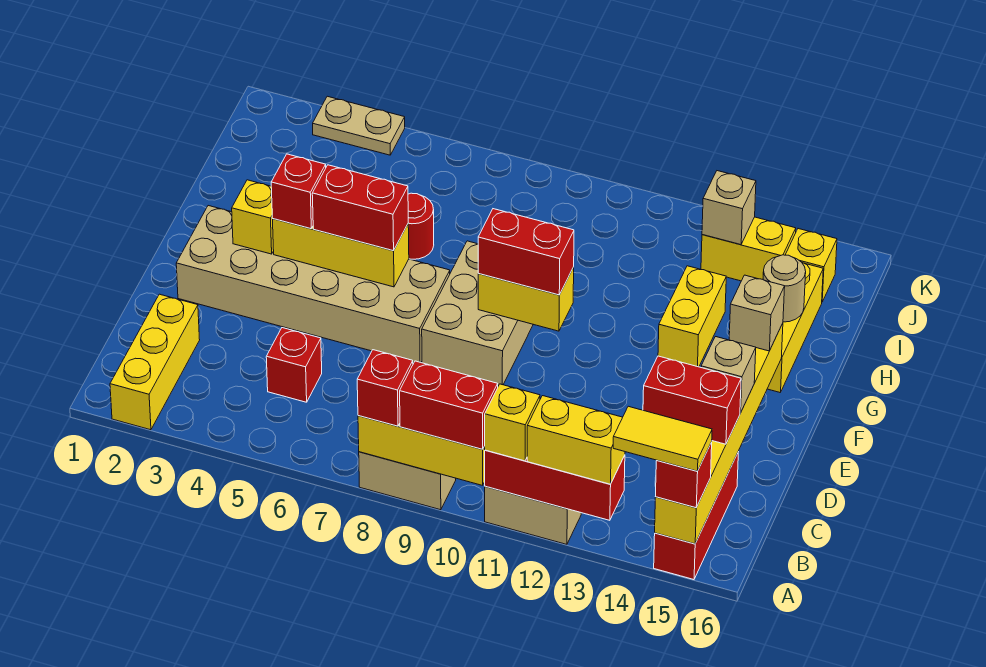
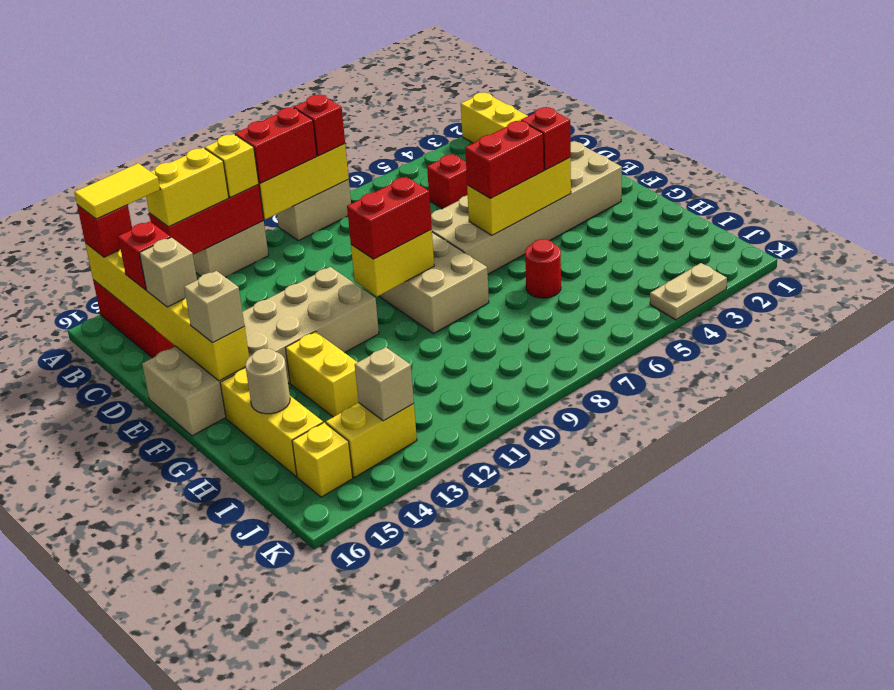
red 1x2 brick [643,356,741,444] -> red 1x1 brick [118,221,171,290]
none -> tan 2x6 brick [142,267,379,436]
yellow 1x1 brick [232,180,274,254] -> none

